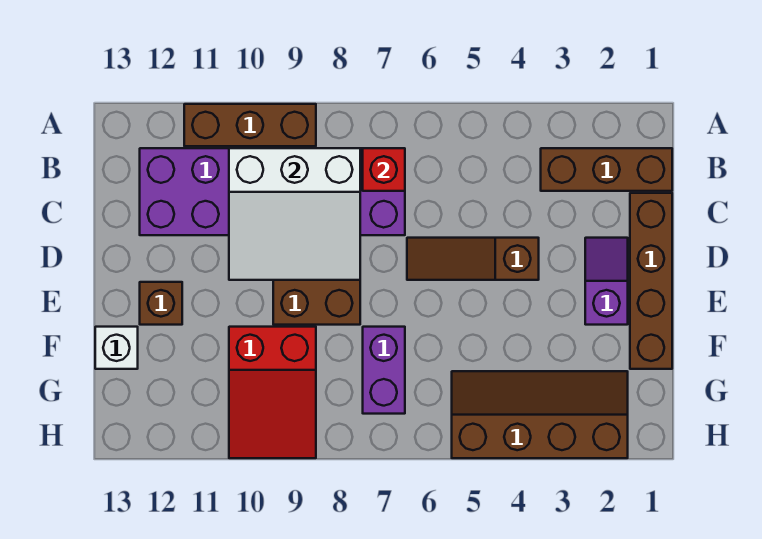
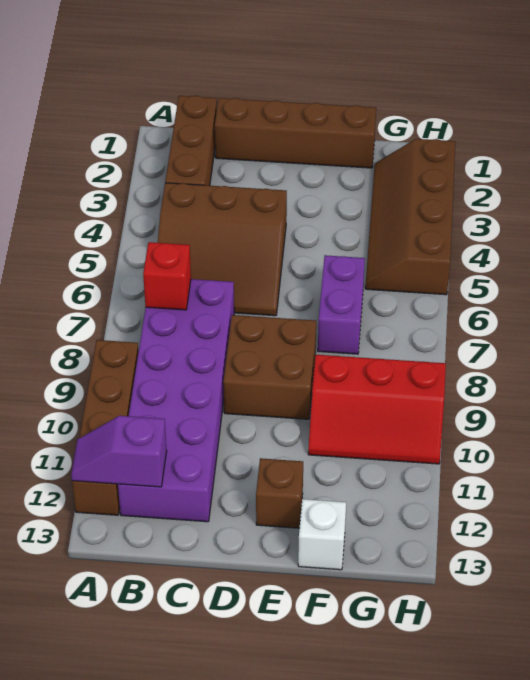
brown 1x3 brick [184,104,316,146] -> brown 1x4 brick [72,340,139,515]
white 3x3 slope [229,148,360,280] -> none
purple 1x2 slope [585,238,628,325] -> purple 1x2 slope moved to [71,416,167,487]
brown 1x3 slope [407,238,539,280] -> brown 3x3 slope [158,183,287,316]
purple 1x2 brick [363,327,405,414] -> purple 1x2 brick turned to [318,255,365,354]
red 2x3 slope [229,327,316,458] -> red 2x3 slope turned to [308,355,446,464]

